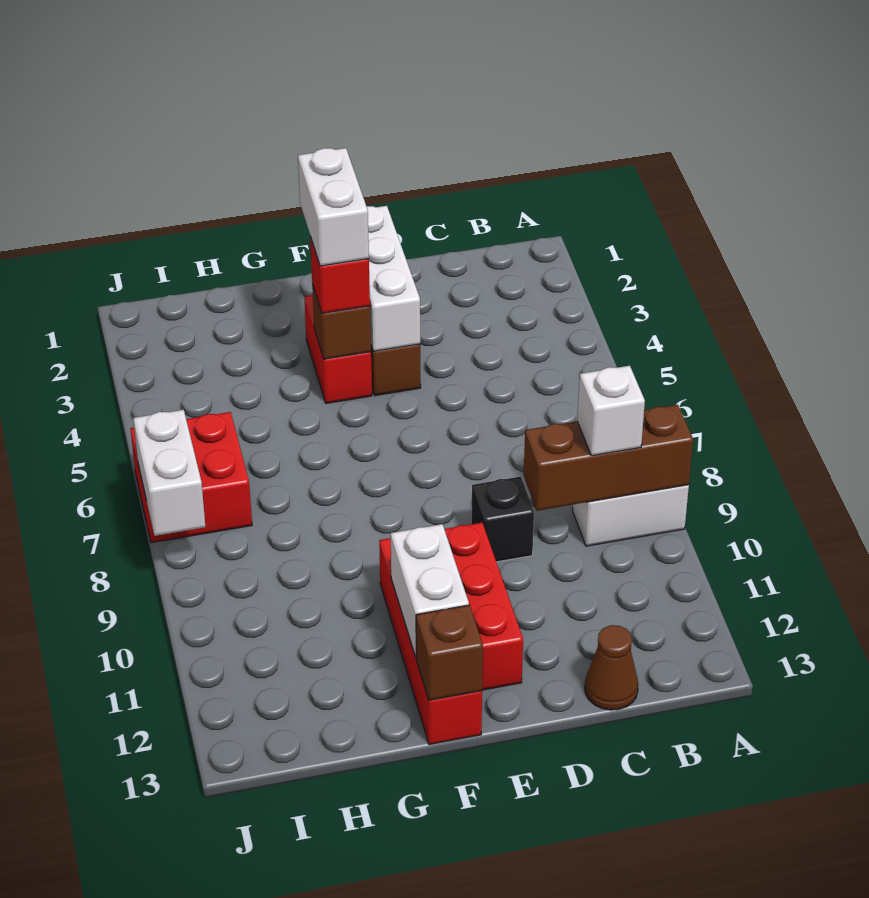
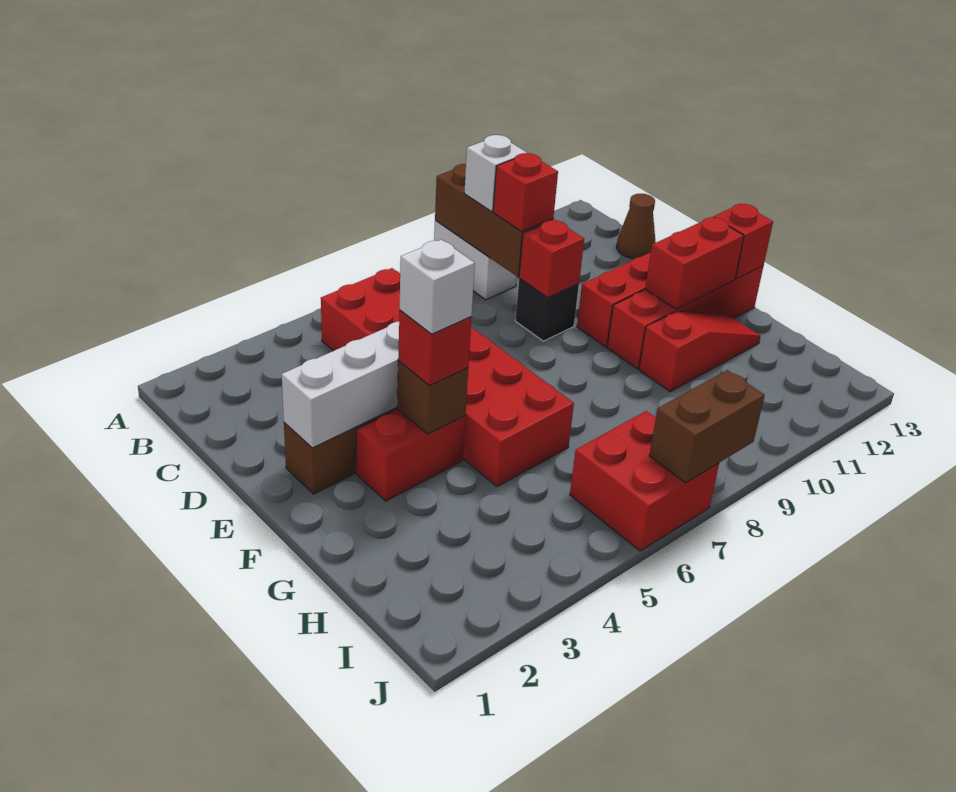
none -> red 2x6 brick [321,268,574,486]
none -> red 1x1 brick [493,153,558,231]
none -> red 1x1 brick [519,220,584,298]
white 1x2 brick [298,148,369,266] -> white 1x1 brick [400,240,475,334]
white 1x2 brick [391,524,469,657] -> red 1x2 brick [645,217,744,309]
brown 1x1 brick [416,605,483,700] -> red 1x1 brick [714,204,773,279]
none -> red 1x3 slope [639,311,761,392]
white 1x2 brick [133,410,205,536] -> brown 1x2 brick [649,370,765,483]

